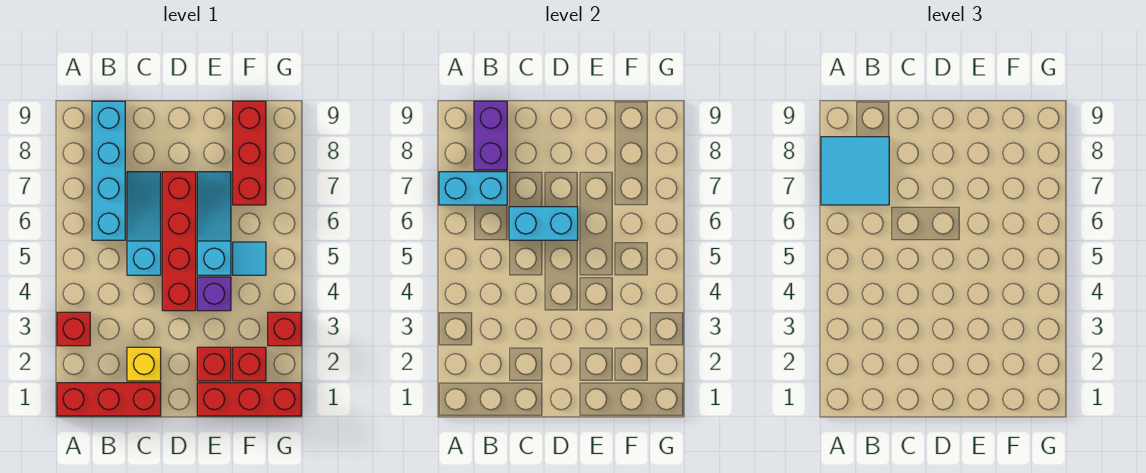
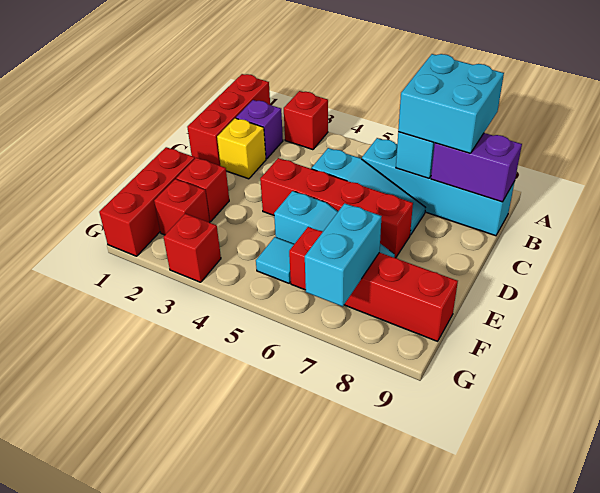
cyan 2x2 tile [821,137,889,205] -> cyan 2x2 brick [398,54,504,153]
cyan 1x2 brick [509,207,578,240] -> cyan 1x2 brick moved to [305,203,382,306]
purple 1x1 brick [197,277,231,311] -> purple 1x1 brick moved to [236,100,283,159]
red 1x3 brick [233,101,266,205] -> red 1x4 brick [289,227,458,341]

